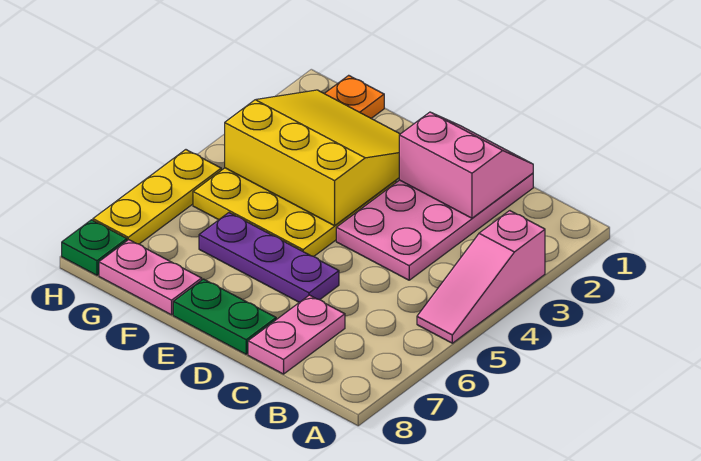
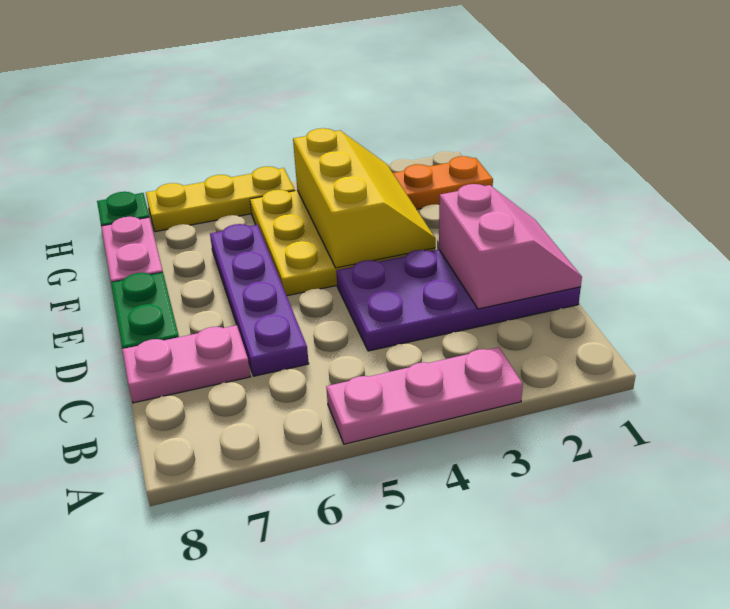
pink 1x3 slope [417,211,545,343] -> pink 1x3 plate [326,347,523,444]
pink 2x4 plate [336,173,533,280] -> purple 2x4 plate [336,249,581,351]
purple 1x3 plate [199,213,339,302] -> purple 1x4 plate [210,224,309,376]
yellow 3x3 slope [225,90,400,226] -> yellow 2x3 slope [293,128,436,268]

